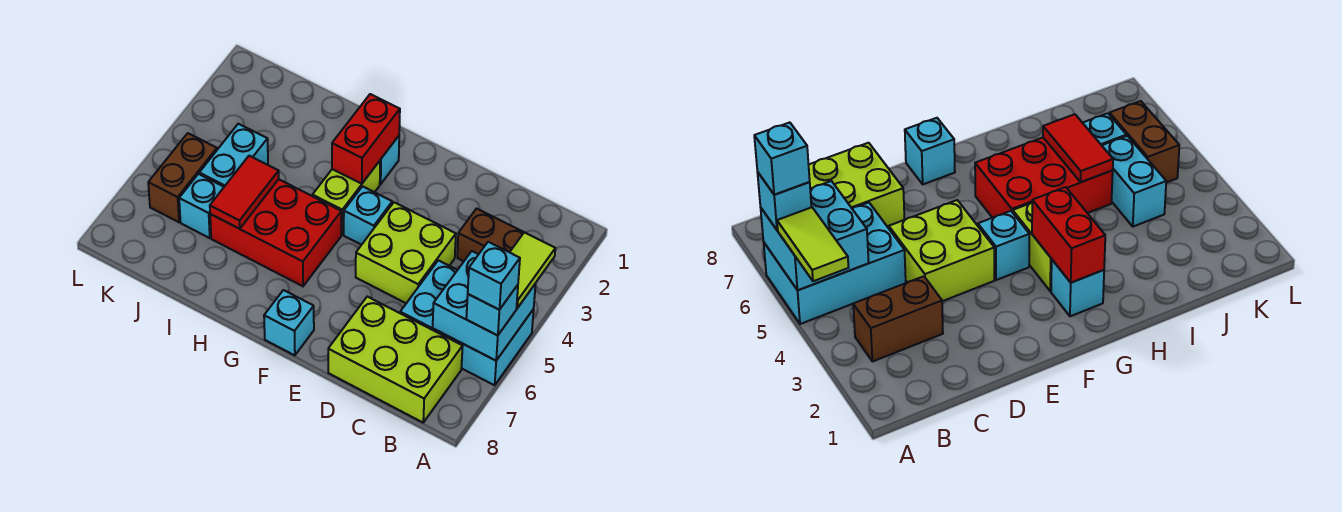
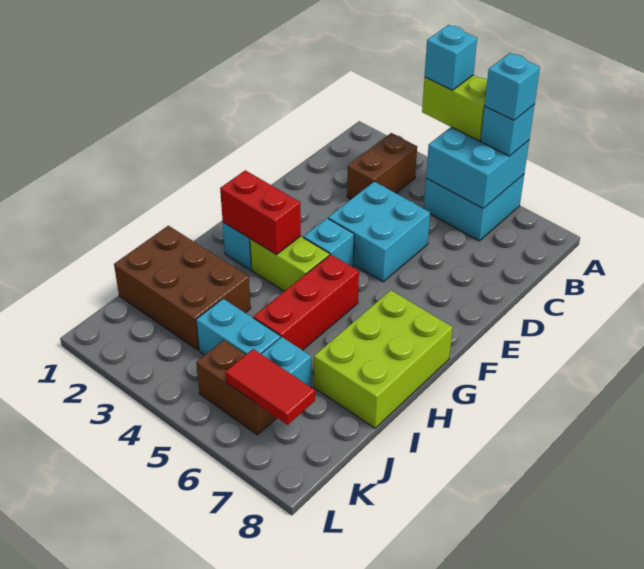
lime 1x2 tile [510,232,555,308] -> lime 1x2 brick [422,75,487,141]
cyan 2x3 brick [400,260,534,385] -> cyan 2x2 brick [424,174,524,241]
lime 2x3 brick [328,297,463,422] -> lime 2x3 brick moved to [314,290,453,428]
lime 2x2 brick [356,202,456,303] -> cyan 2x2 brick [328,182,430,282]
cyan 1x1 brick [264,290,314,355] -> cyan 1x1 brick moved to [425,25,477,90]
red 2x3 brick [210,179,341,286] -> red 1x3 brick [253,255,359,350]
none -> brown 2x3 brick [114,226,251,350]
red 1x2 tile [210,156,279,229] -> red 1x2 tile moved to [225,349,315,425]

